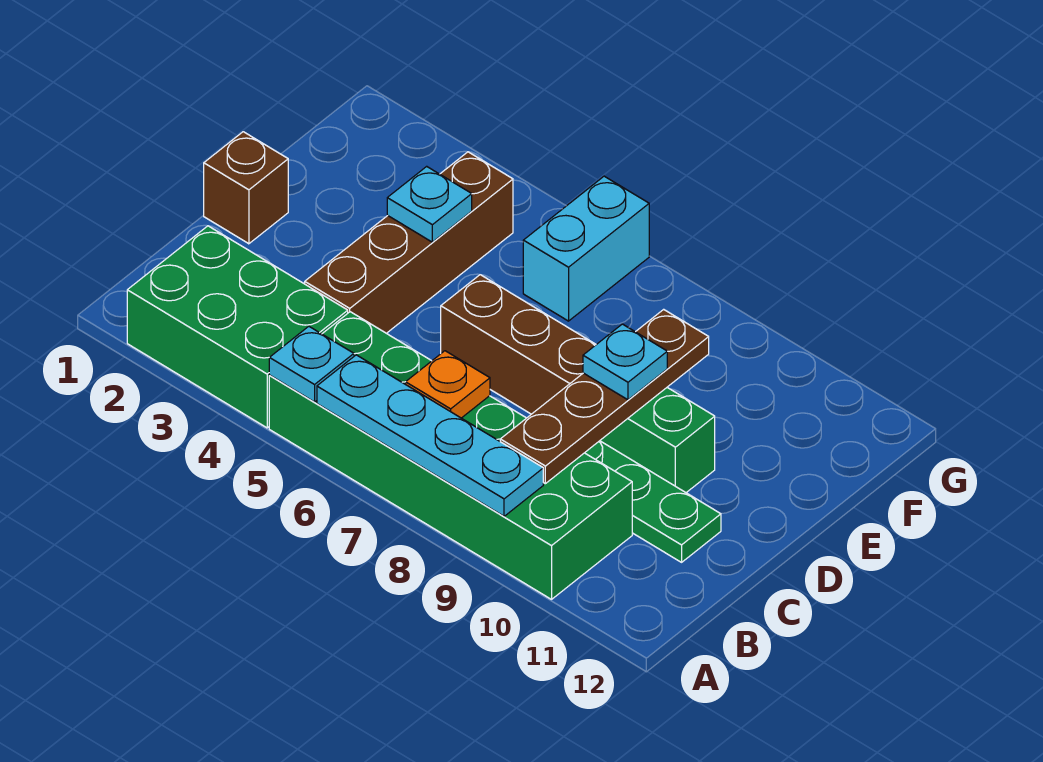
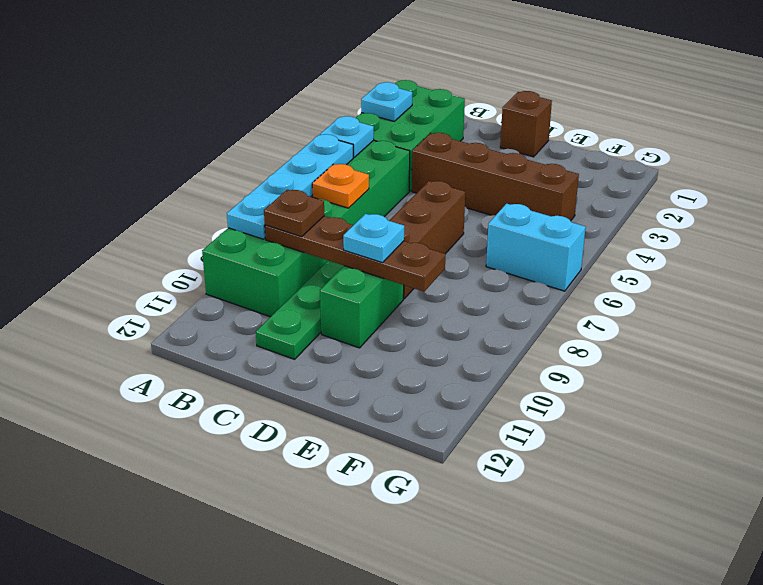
none -> brown 1x1 plate [264,190,324,237]
cyan 1x1 plate [387,166,472,242] -> cyan 1x1 plate moved to [361,82,412,121]

